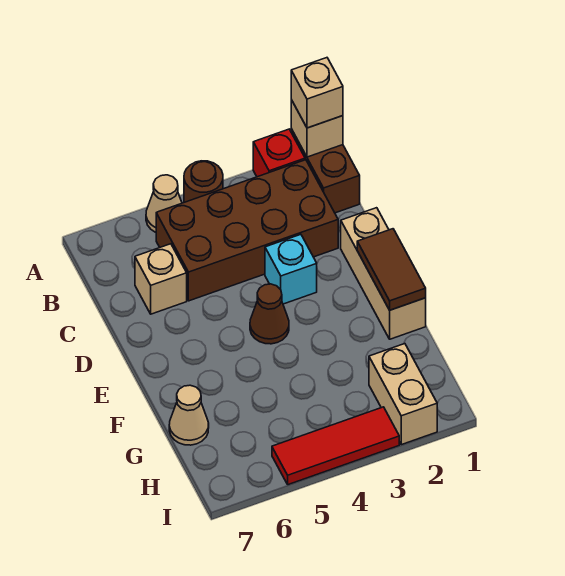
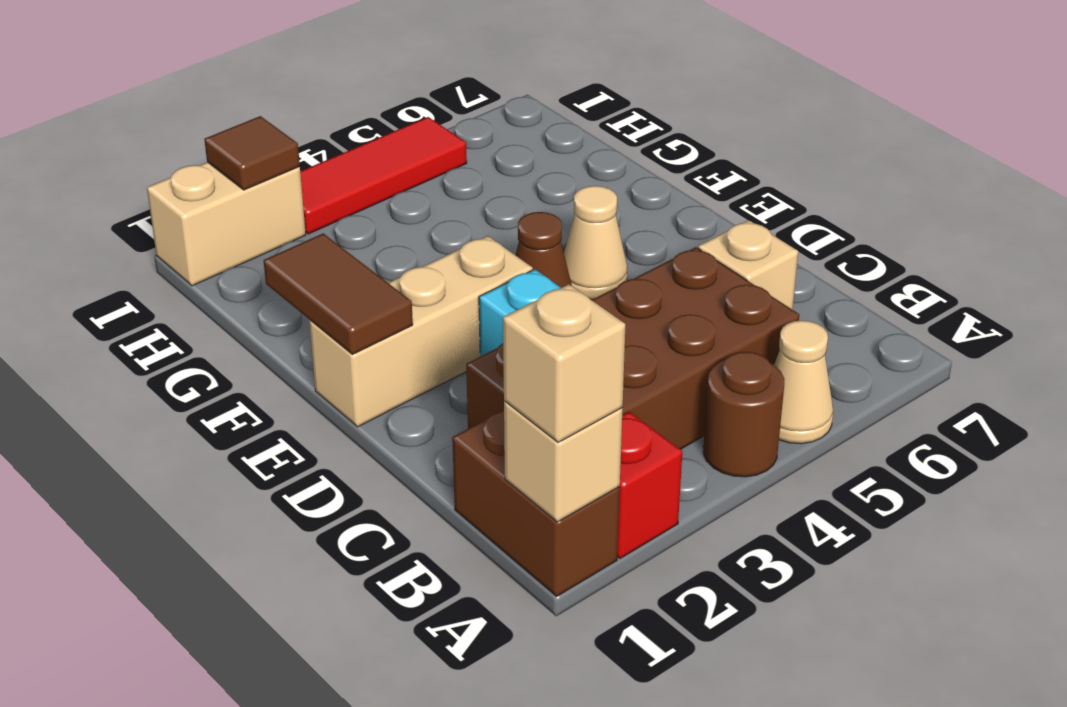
tan 1x3 brick [341,208,426,339] -> tan 1x3 brick turned to [309,236,533,427]
tan 1x1 cone [169,385,209,445] -> tan 1x1 cone moved to [564,186,627,300]
tan 1x2 brick [369,344,437,445] -> tan 1x2 brick turned to [147,162,306,286]
none -> brown 1x1 tile [204,116,300,190]

